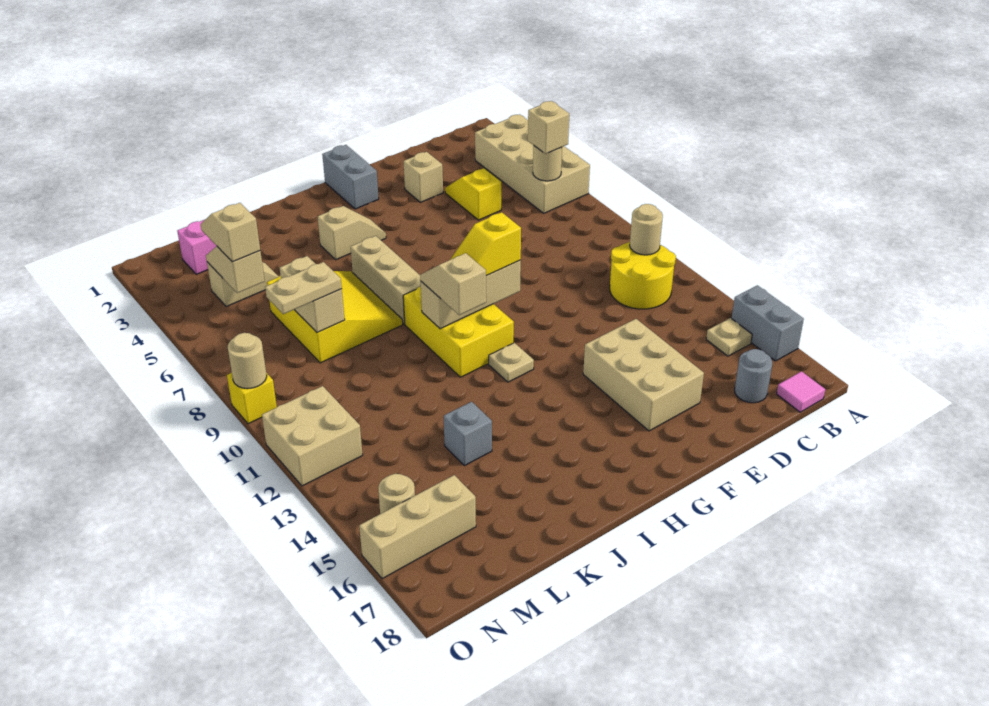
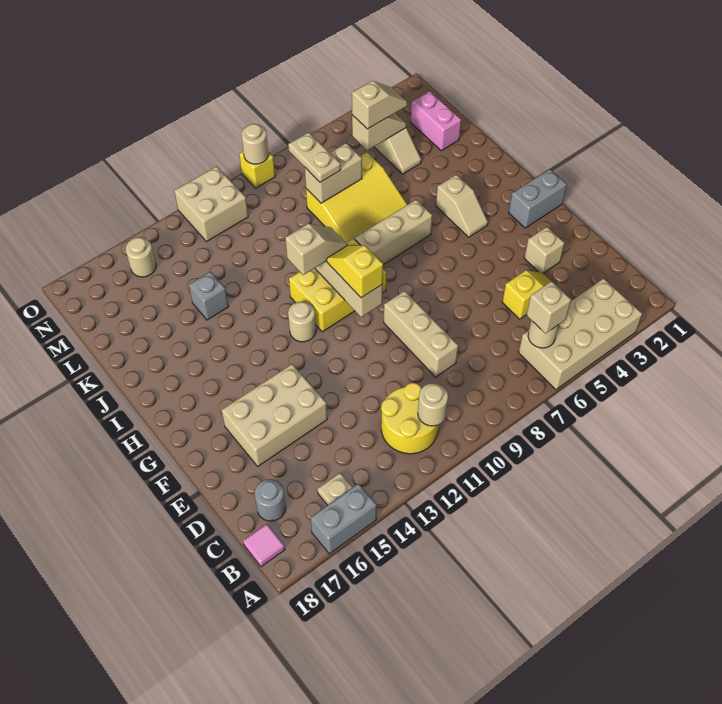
tan 1x1 plate [489,343,534,382] -> tan 1x1 round brick [288,301,316,342]
tan 1x3 brick [359,475,476,579] -> tan 1x3 brick moved to [384,291,458,377]

